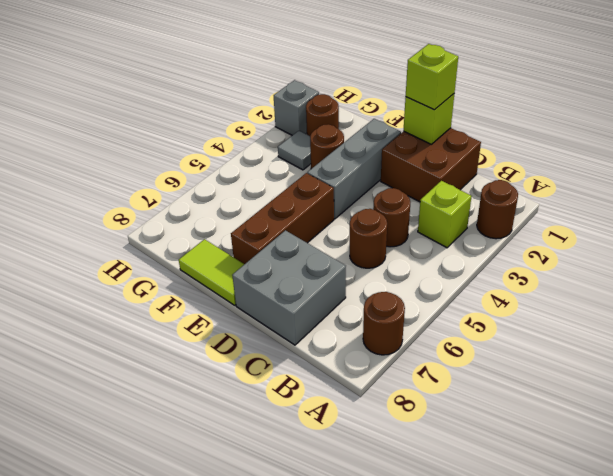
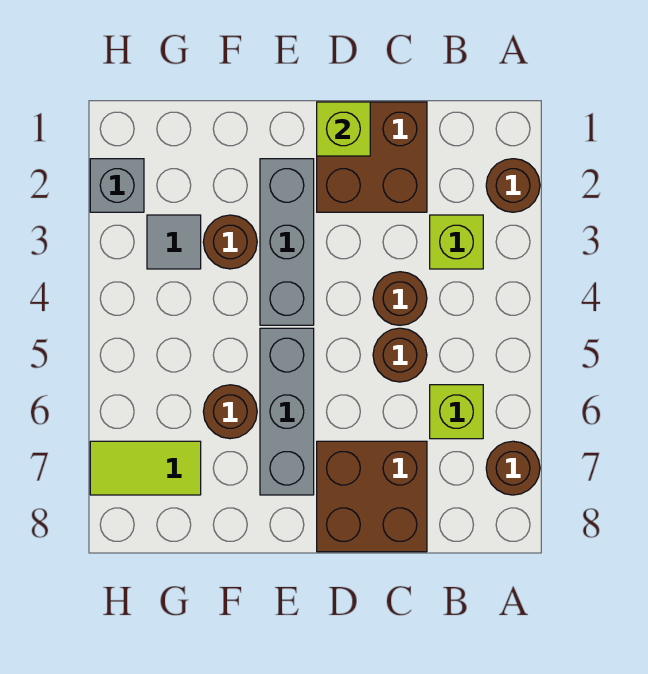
grey 2x2 brick [232,230,346,345] -> brown 2x2 brick [317,441,427,552]
lime 1x1 brick [406,44,458,110] -> lime 1x1 brick moved to [430,385,483,439]
brown 1x3 brick [231,173,334,264] -> grey 1x3 brick [260,328,314,495]
lime 1x2 tile [179,239,244,305] -> lime 1x2 tile moved to [90,441,201,495]
brown 1x1 round brick [306,94,339,136] -> brown 1x1 round brick moved to [203,385,257,439]

